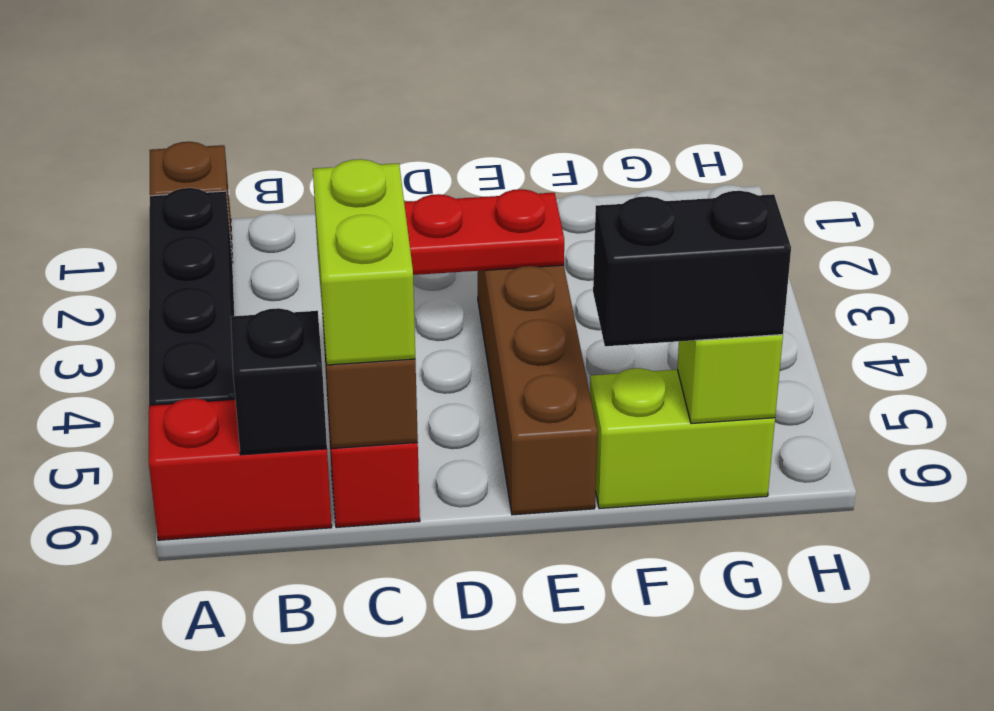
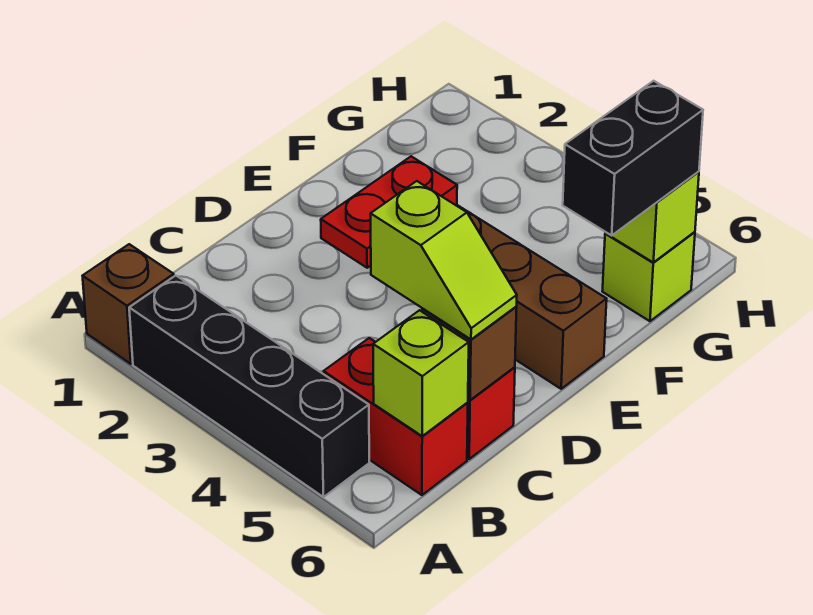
red 1x2 brick [149,398,332,540] -> red 1x2 brick turned to [324,338,468,495]
black 1x1 brick [231,308,327,455] -> lime 1x1 brick [373,310,469,436]
lime 1x2 brick [313,159,415,365] -> lime 1x2 slope [371,181,517,339]
lime 1x2 brick [590,368,775,509] -> lime 1x1 brick [602,232,695,321]

